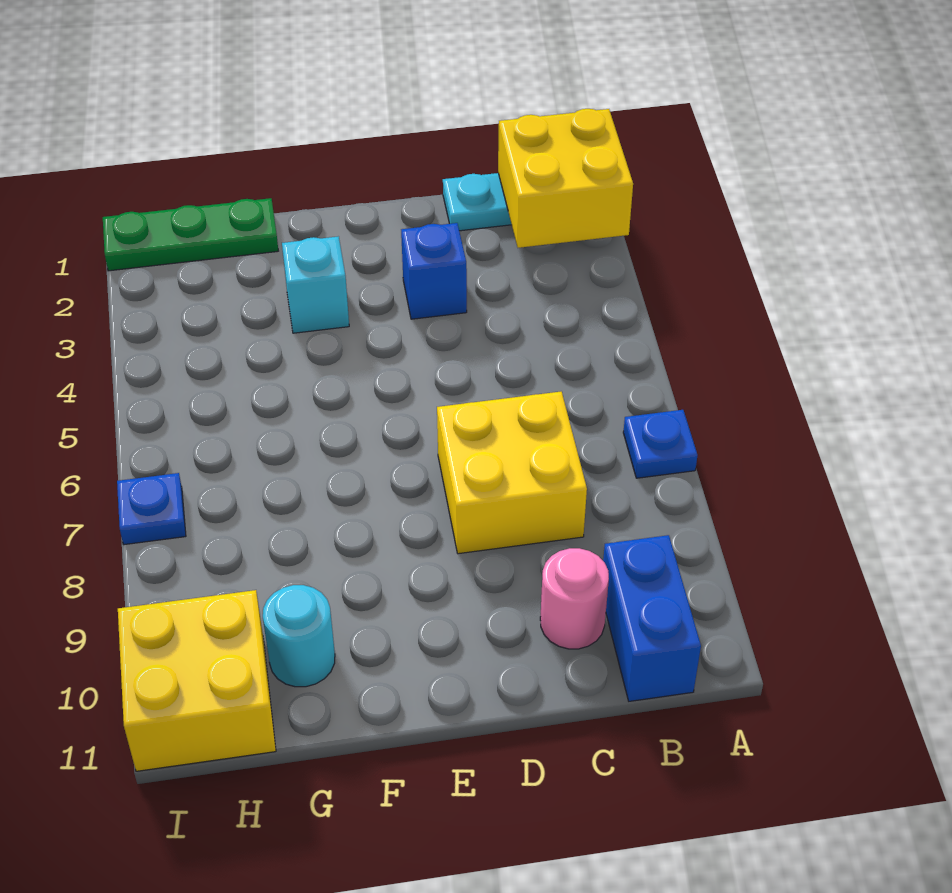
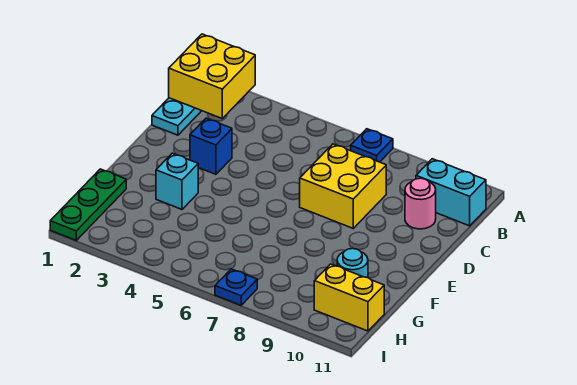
blue 1x2 brick [603,535,701,701] -> cyan 1x2 brick [416,159,486,226]
yellow 2x2 brick [118,590,276,771] -> yellow 1x2 brick [314,264,384,331]

